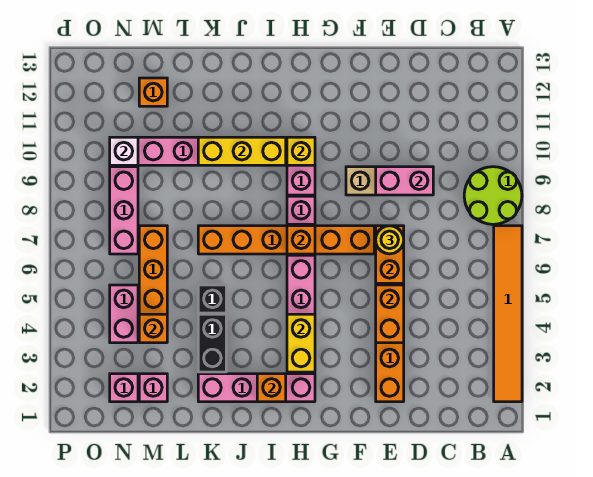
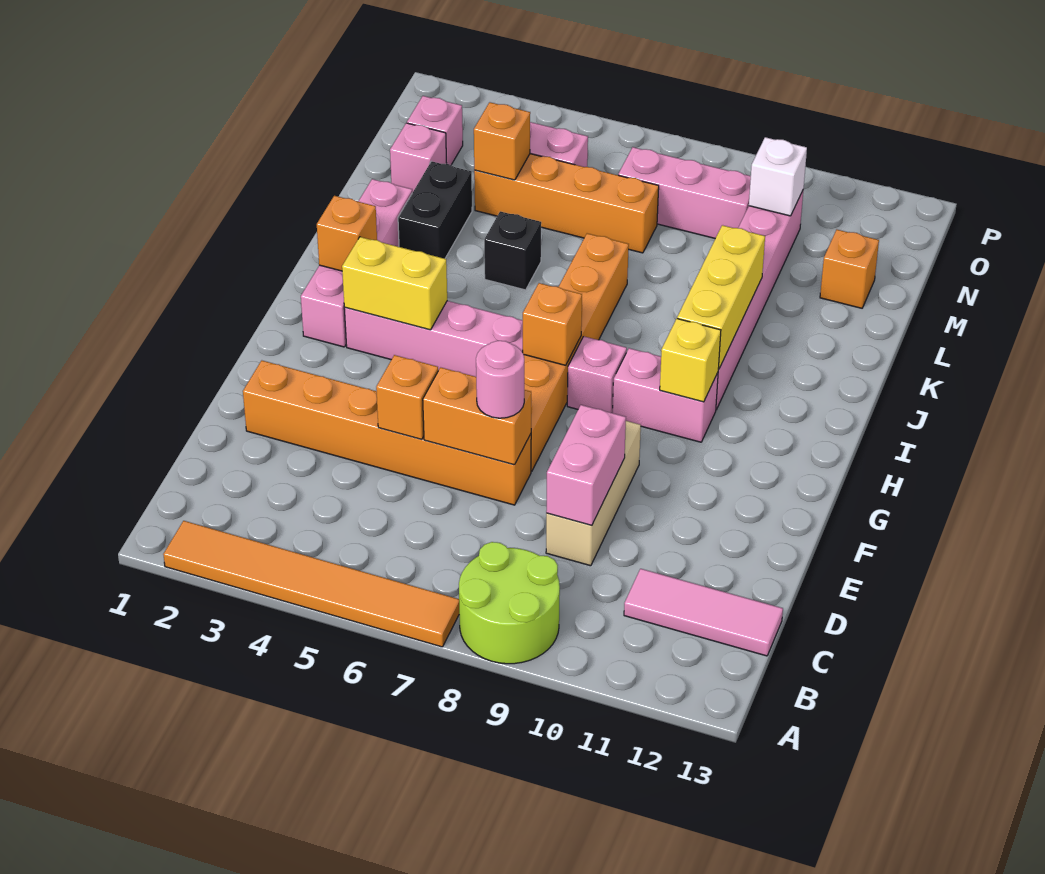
none -> pink 1x3 tile [624,569,783,656]
orange 1x2 brick [376,285,404,343] -> orange 1x1 brick [376,355,438,440]
yellow 1x1 round brick [376,226,404,254] -> pink 1x1 round brick [476,341,524,418]
black 1x2 brick [198,314,226,372] -> black 1x2 brick turned to [398,161,472,259]

